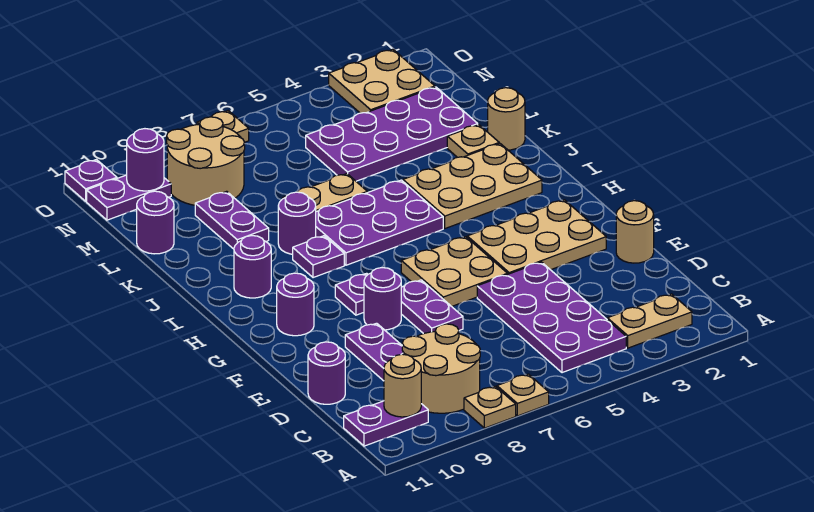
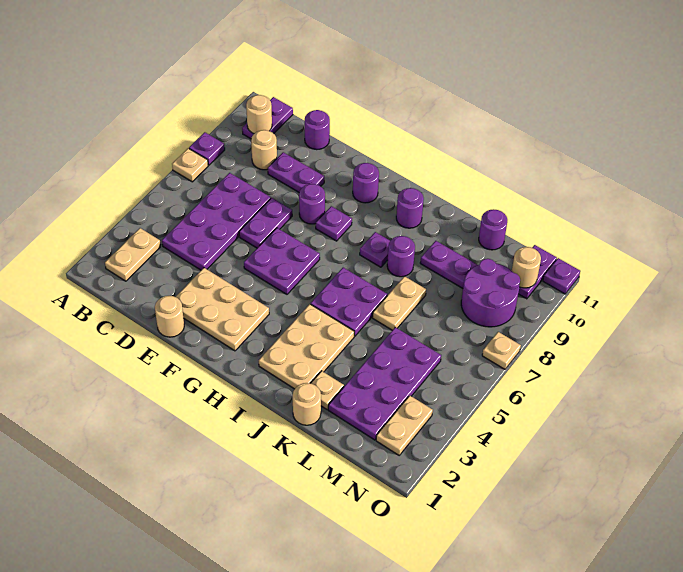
tan 1x1 plate [464,386,516,428] -> purple 1x1 plate [189,132,225,165]
purple 2x4 plate [477,262,626,373] -> purple 2x4 plate turned to [162,173,271,270]
tan 2x2 round brick [402,324,480,413] -> tan 1x1 round brick [251,130,277,170]
purple 1x2 plate [401,280,463,334] -> purple 1x2 plate turned to [239,198,292,248]
tan 2x3 plate [467,200,606,274] -> tan 2x3 plate turned to [176,268,269,351]
tan 2x2 plate [401,237,508,306] -> purple 2x2 plate [244,228,320,294]
purple 2x3 plate [316,180,443,265] -> purple 2x2 plate [311,268,387,336]
tan 2x2 round brick [167,117,245,205] -> purple 2x2 round brick [461,259,520,327]
tan 2x2 plate [329,49,435,113] -> tan 1x2 plate [376,396,433,455]
purple 1x1 round brick [127,129,164,191] -> tan 1x1 round brick [512,247,541,288]

